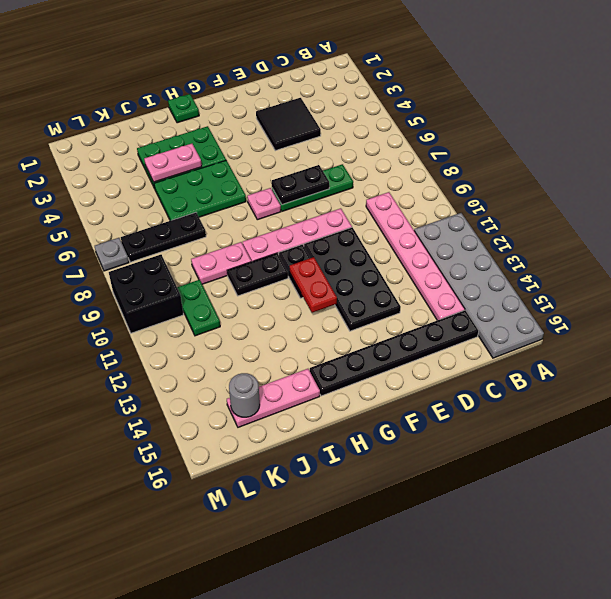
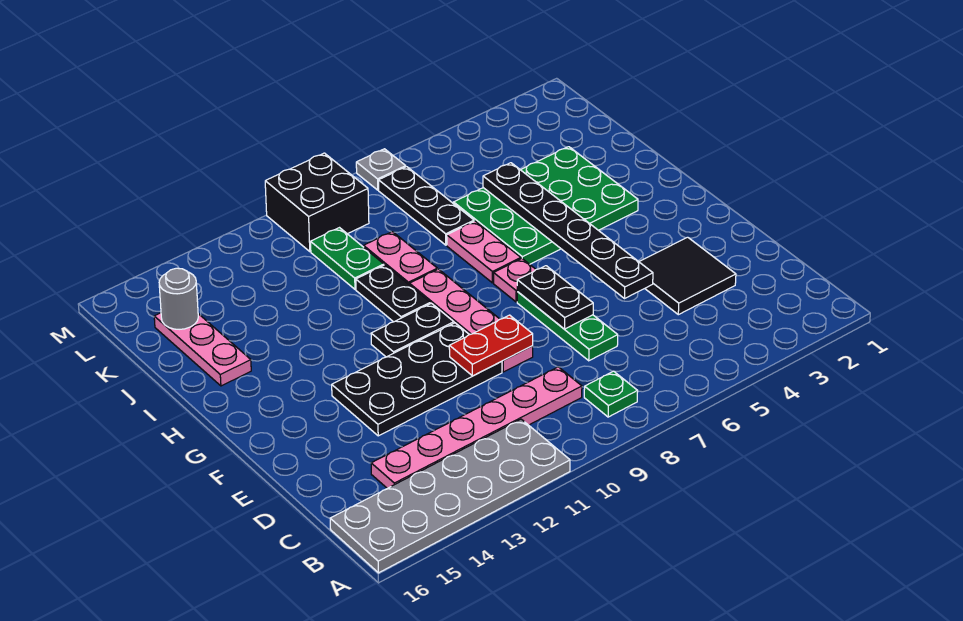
black 1x6 plate [310,310,479,396] -> black 1x6 plate moved to [483,163,653,299]
red 1x2 plate [289,257,337,313] -> red 1x2 plate moved to [449,315,533,376]
green 1x1 plate [168,94,199,123] -> green 1x1 plate moved to [584,371,638,417]
pink 1x2 plate [144,144,202,182] -> pink 1x2 plate moved to [447,221,521,283]
green 1x2 plate [177,280,220,336] -> green 1x2 plate turned to [311,228,384,289]

